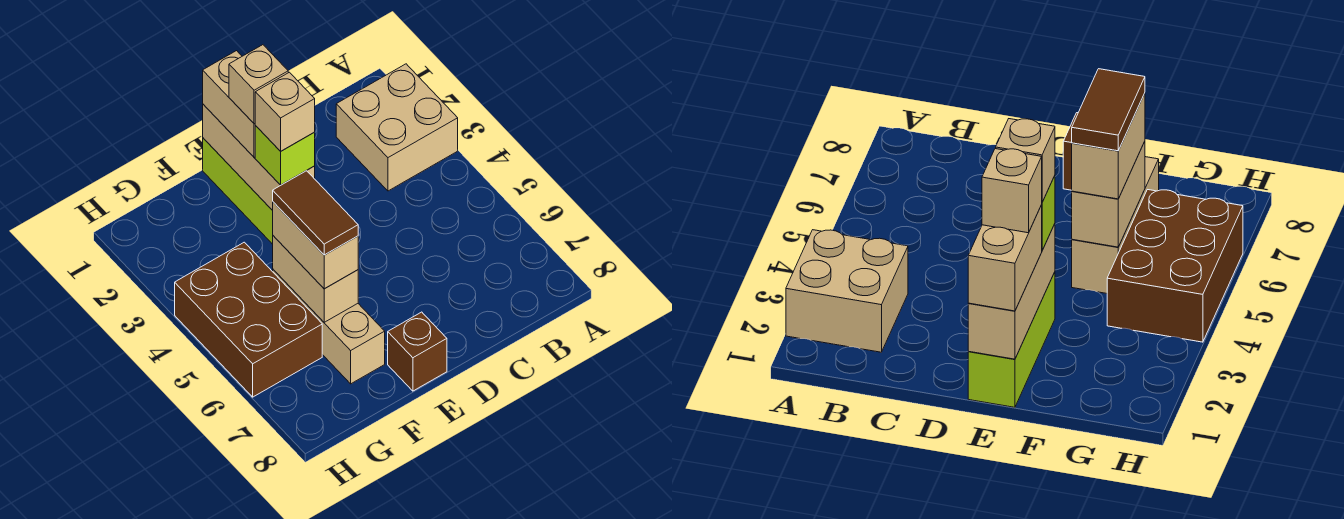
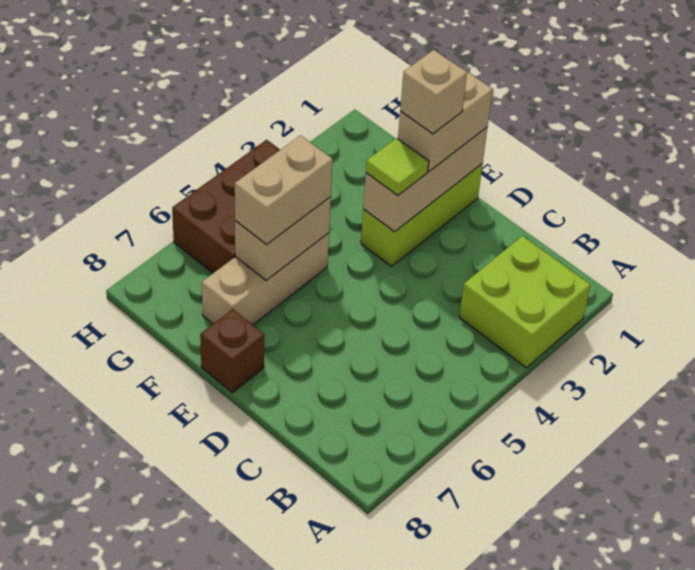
tan 2x2 brick [336,64,458,191] -> lime 2x2 brick [459,236,590,368]
lime 1x1 brick [255,126,315,185] -> lime 1x1 tile [366,138,429,196]
tan 1x1 brick [255,72,315,151] -> none
brown 1x2 tile [273,171,358,255] -> none

